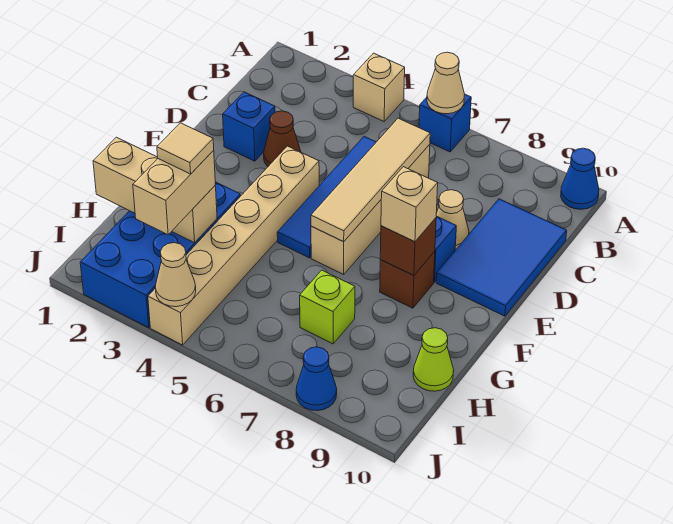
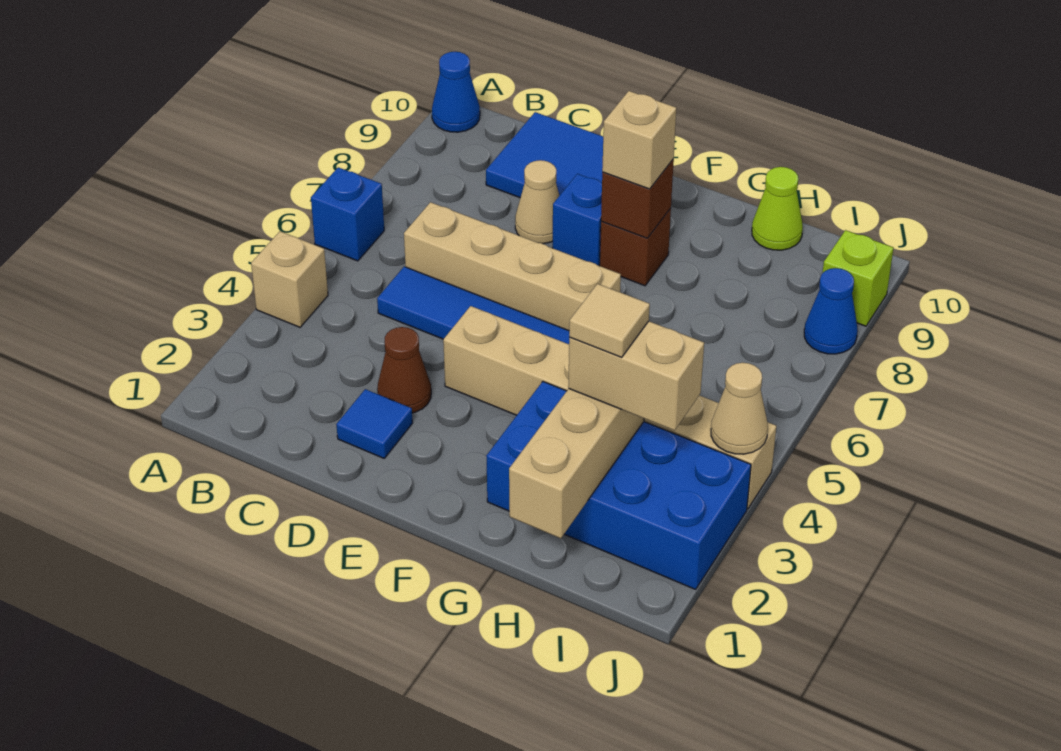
tan 1x1 cone [427,52,465,114] -> none
tan 1x4 tile [311,118,430,242] -> none
blue 1x1 brick [223,92,275,161] -> blue 1x1 tile [336,389,413,458]
lime 1x1 brick [300,270,355,344] -> lime 1x1 brick moved to [823,230,893,326]

